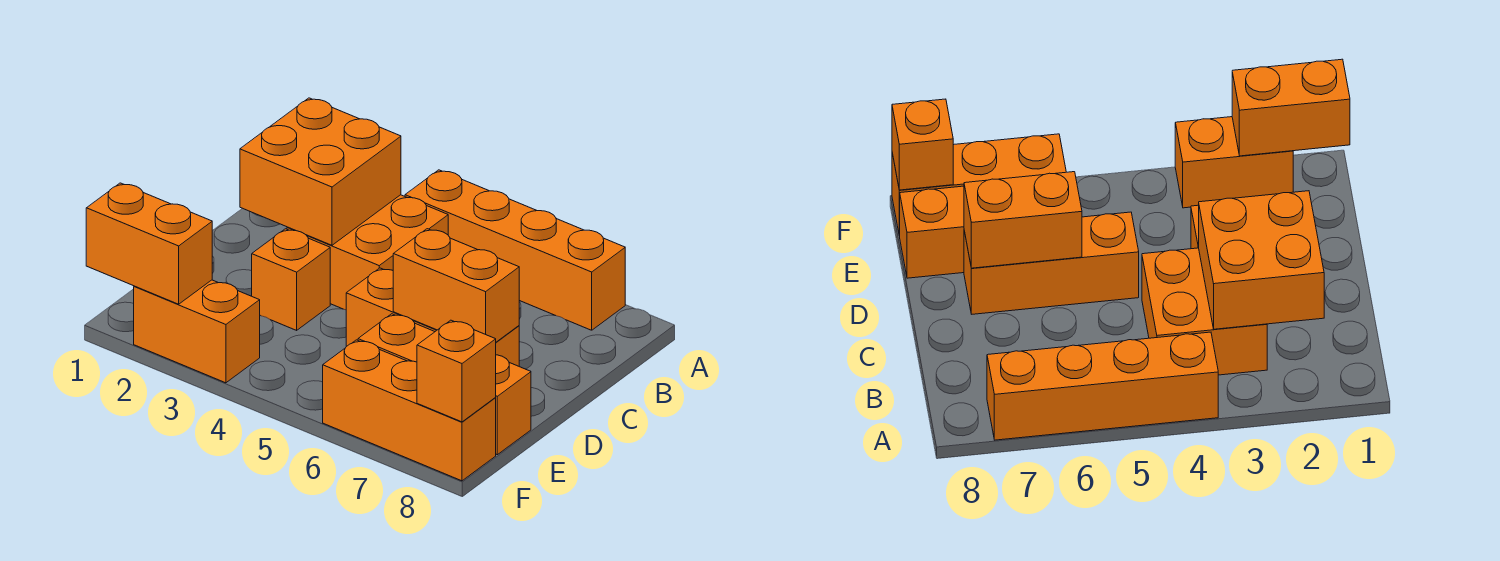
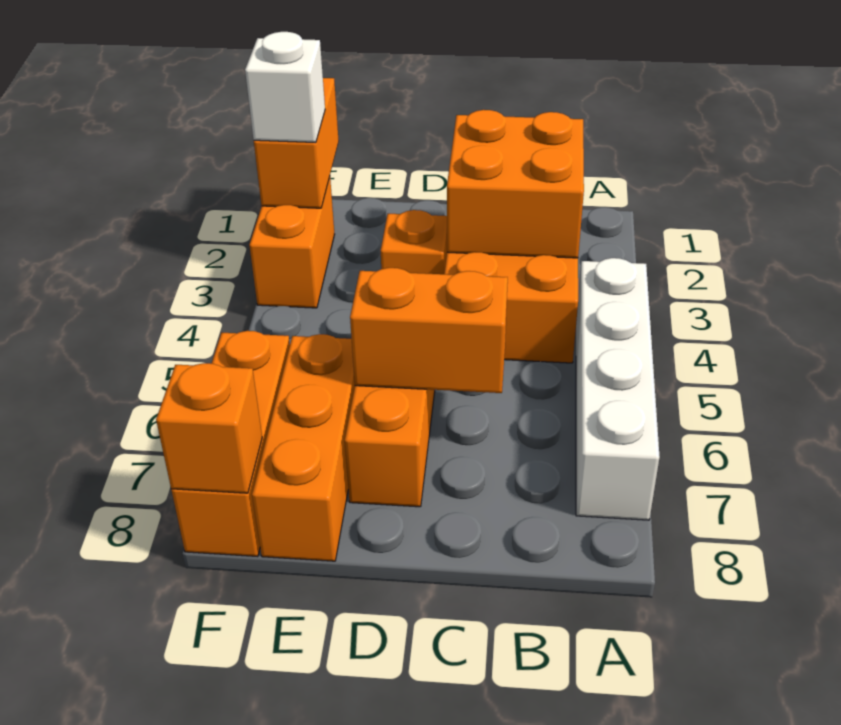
orange 1x4 brick [405,170,625,330] -> white 1x4 brick [576,258,660,520]
orange 1x2 brick [393,229,519,342] -> orange 1x2 brick turned to [350,268,508,393]
none -> white 1x1 brick [245,32,325,143]

